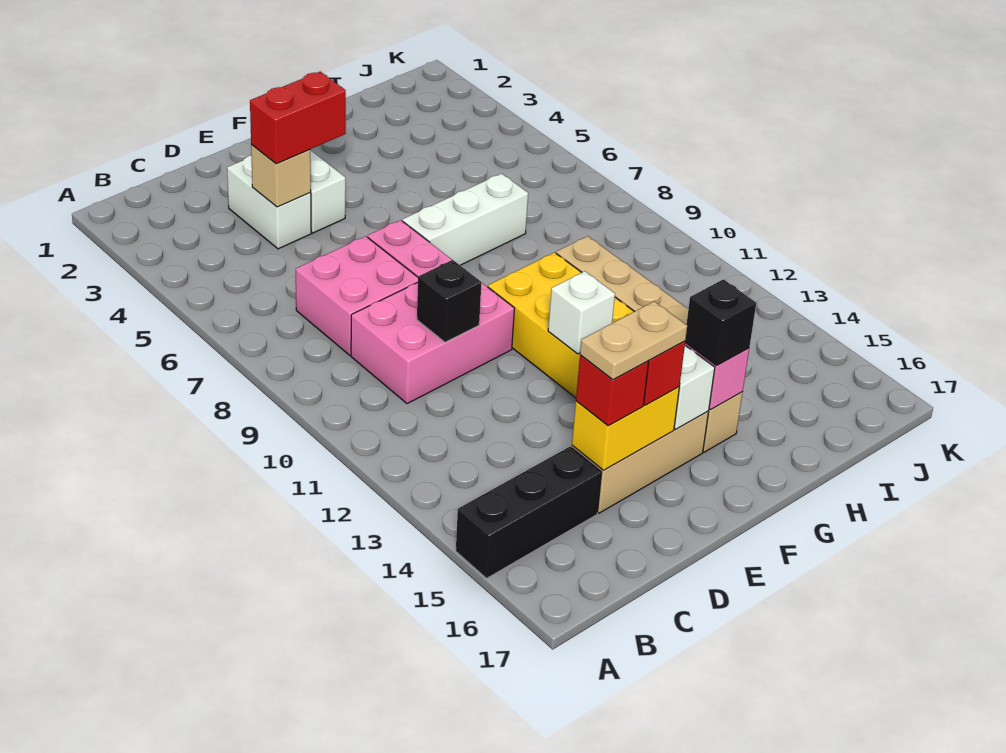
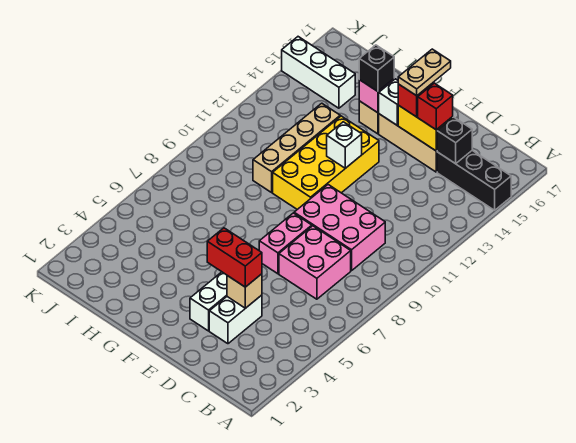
black 1x1 brick [417,260,482,342] -> black 1x1 brick moved to [437,117,472,164]
tan 1x2 plate [580,301,687,380] -> tan 1x2 plate turned to [398,49,451,96]
white 1x3 brick [402,174,528,265] -> white 1x3 brick moved to [282,37,355,108]

